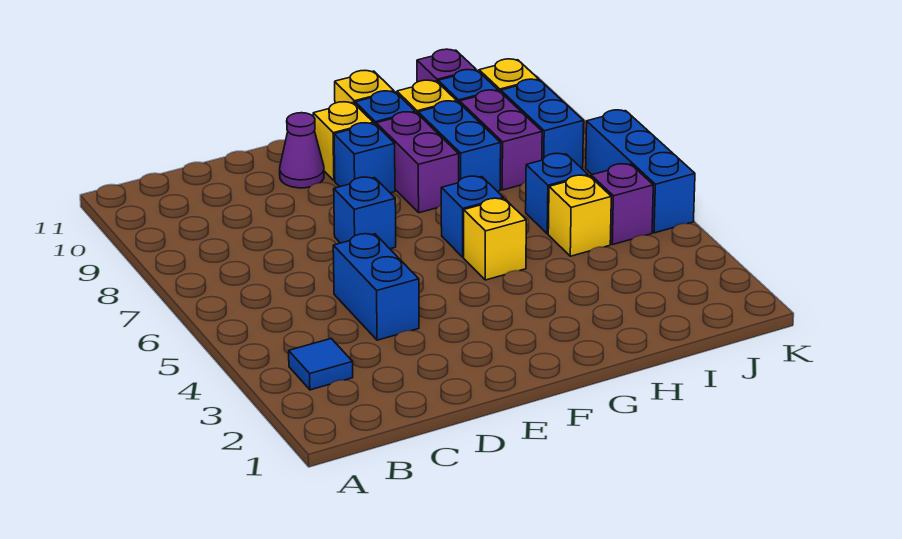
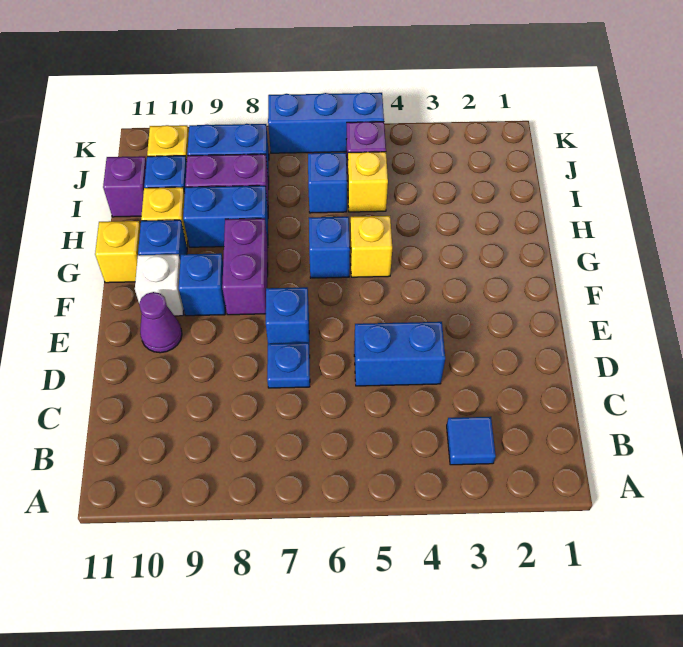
none -> blue 1x1 plate [267,343,310,388]
yellow 1x1 brick [313,102,373,181] -> white 1x1 brick [135,254,184,316]
purple 1x2 brick [376,112,459,213] -> purple 1x2 brick turned to [222,218,268,315]

